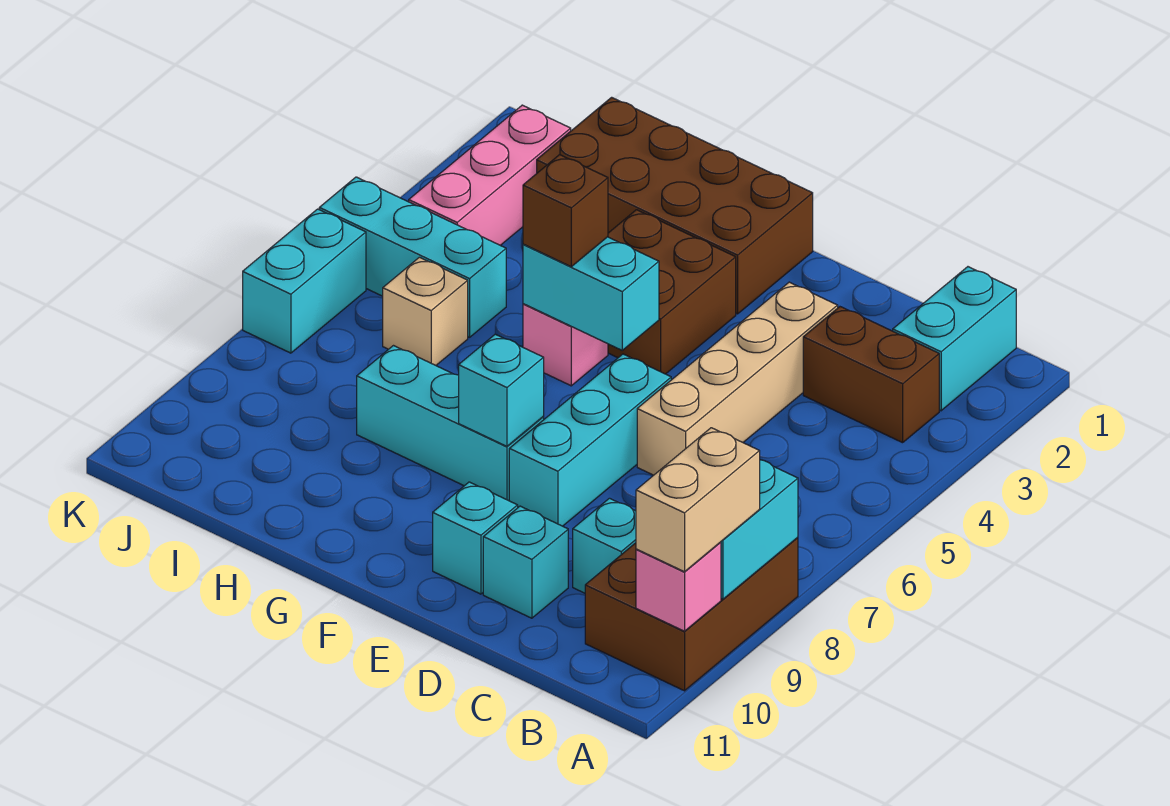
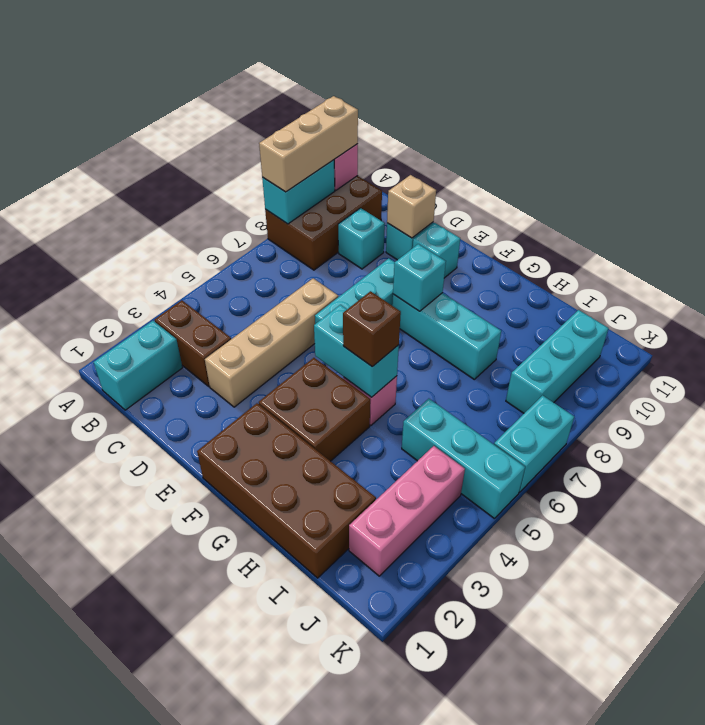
tan 1x2 brick [636,428,760,572] -> tan 1x3 brick [259,96,358,192]
tan 1x1 brick [383,257,468,365] -> tan 1x1 brick moved to [387,175,436,238]
none -> cyan 1x3 brick [506,310,608,413]

